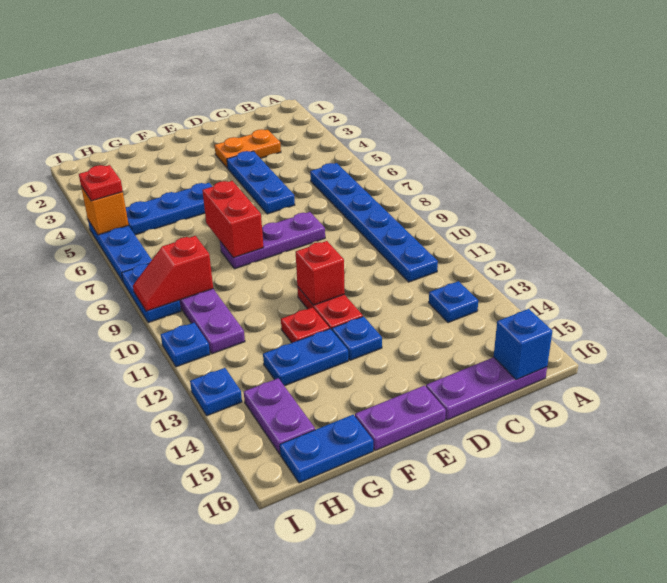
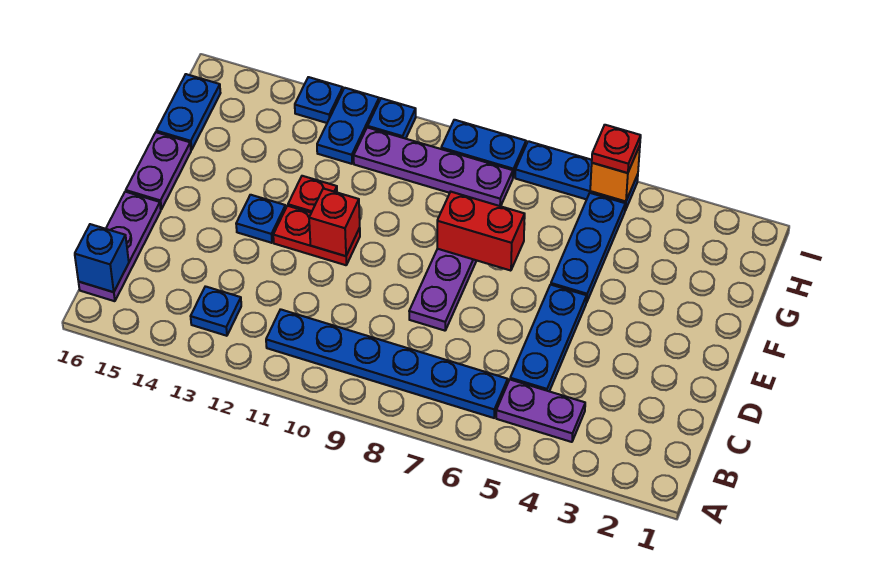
orange 1x2 plate [215,129,281,168] -> none
blue 1x3 plate [227,151,295,214] -> blue 1x3 plate turned to [510,285,587,391]
blue 1x2 plate [263,329,348,386] -> blue 1x2 plate moved to [317,88,379,164]
red 1x2 slope [133,236,213,311] -> none
purple 1x2 plate [244,378,315,454] -> purple 1x2 plate moved to [496,380,585,442]

